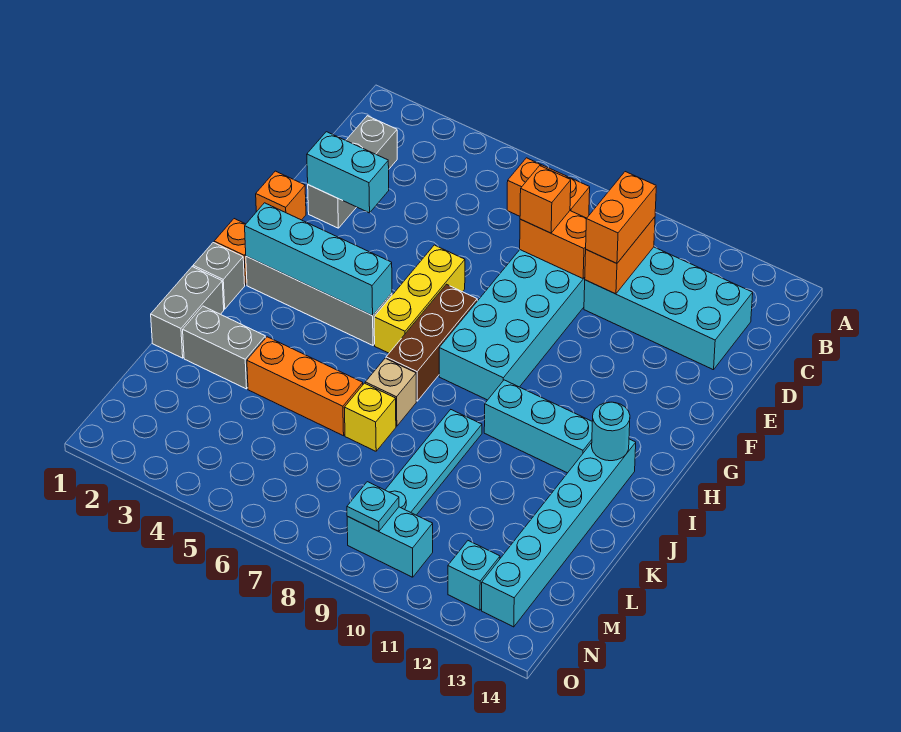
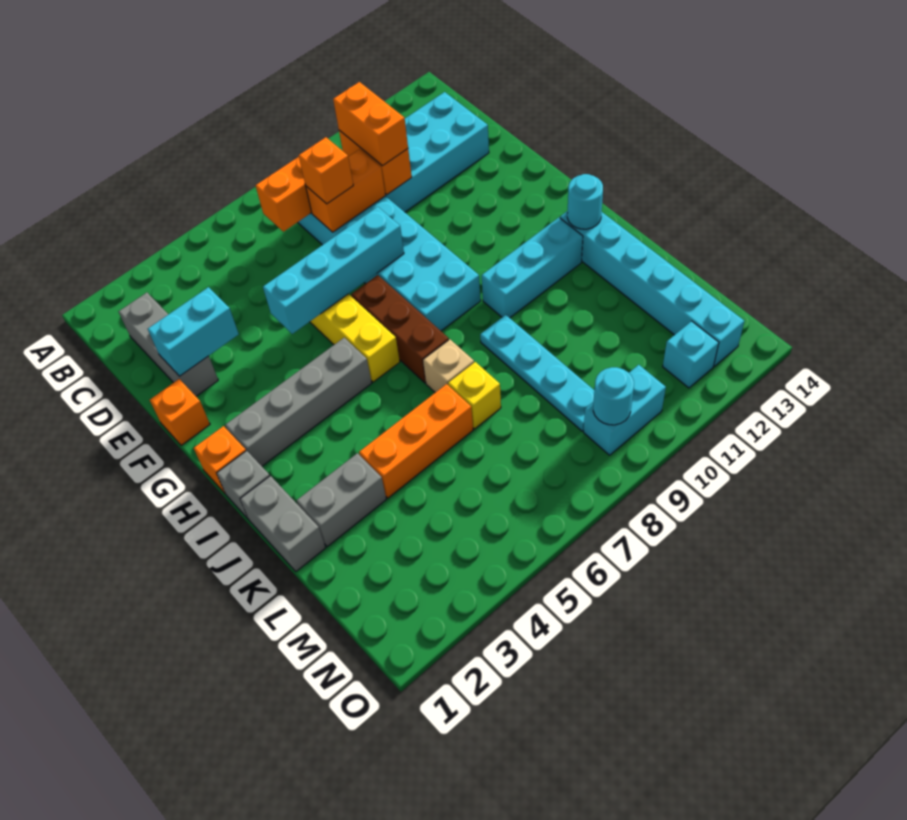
cyan 1x4 brick [245,203,392,316] -> cyan 1x4 brick moved to [263,207,404,334]
cyan 1x1 plate [347,482,399,531] -> cyan 1x1 round brick [593,367,634,425]

